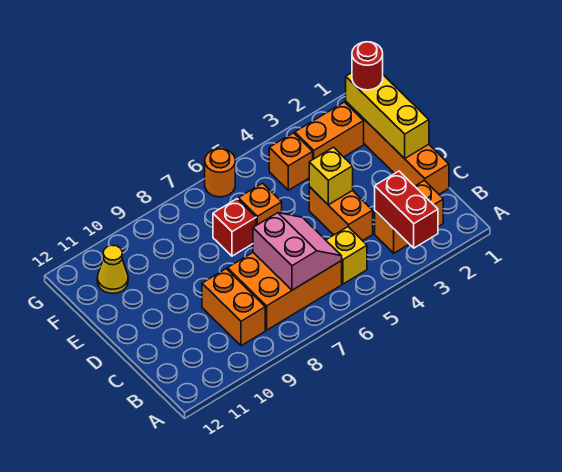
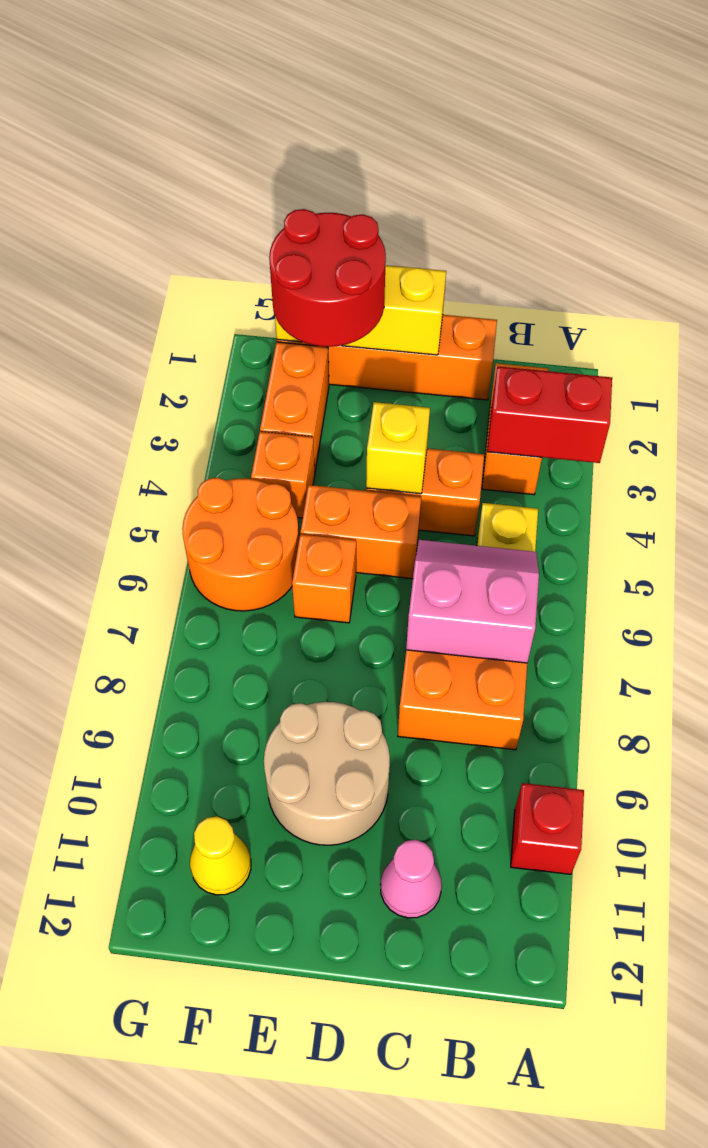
orange 1x2 brick [202,269,265,346] -> orange 1x2 brick moved to [301,485,421,579]
none -> pink 1x1 cone [380,840,442,918]
none -> tan 2x2 round brick [264,702,390,845]
red 1x1 brick [213,199,256,256] -> red 1x1 brick moved to [511,783,584,874]
red 1x1 round brick [352,42,383,90] -> red 2x2 round brick [269,209,386,347]
orange 1x1 round brick [205,149,235,197] -> orange 2x2 round brick [182,478,299,611]

